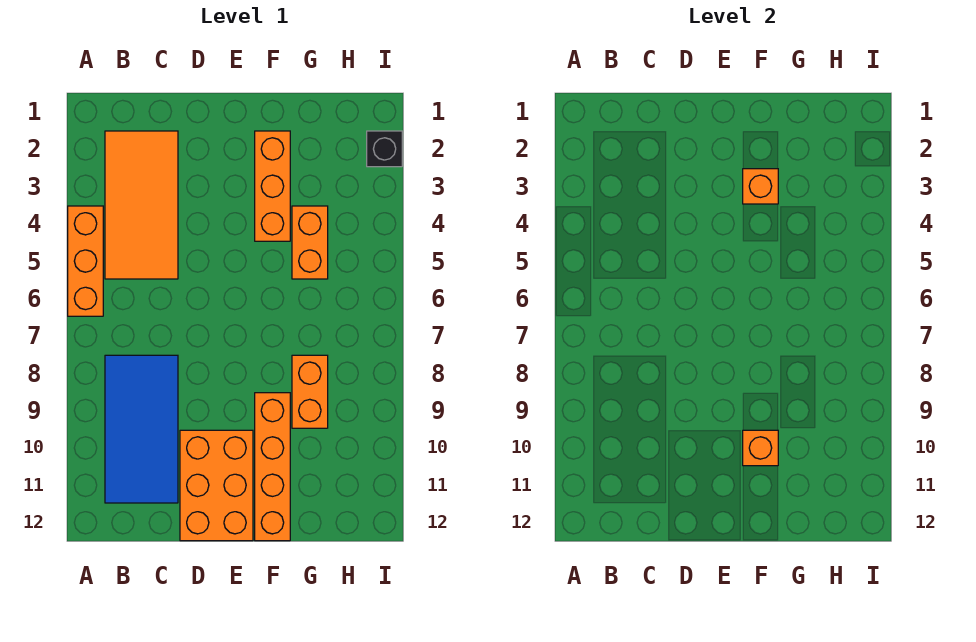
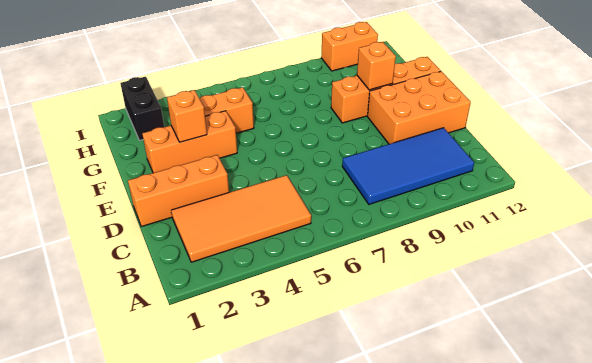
orange 1x3 brick [68,206,103,316] -> orange 1x3 brick moved to [128,155,229,227]
orange 1x2 brick [292,355,328,428] -> orange 1x2 brick moved to [321,22,378,71]
black 1x1 brick [367,131,402,167] -> black 1x2 brick [120,77,164,140]

